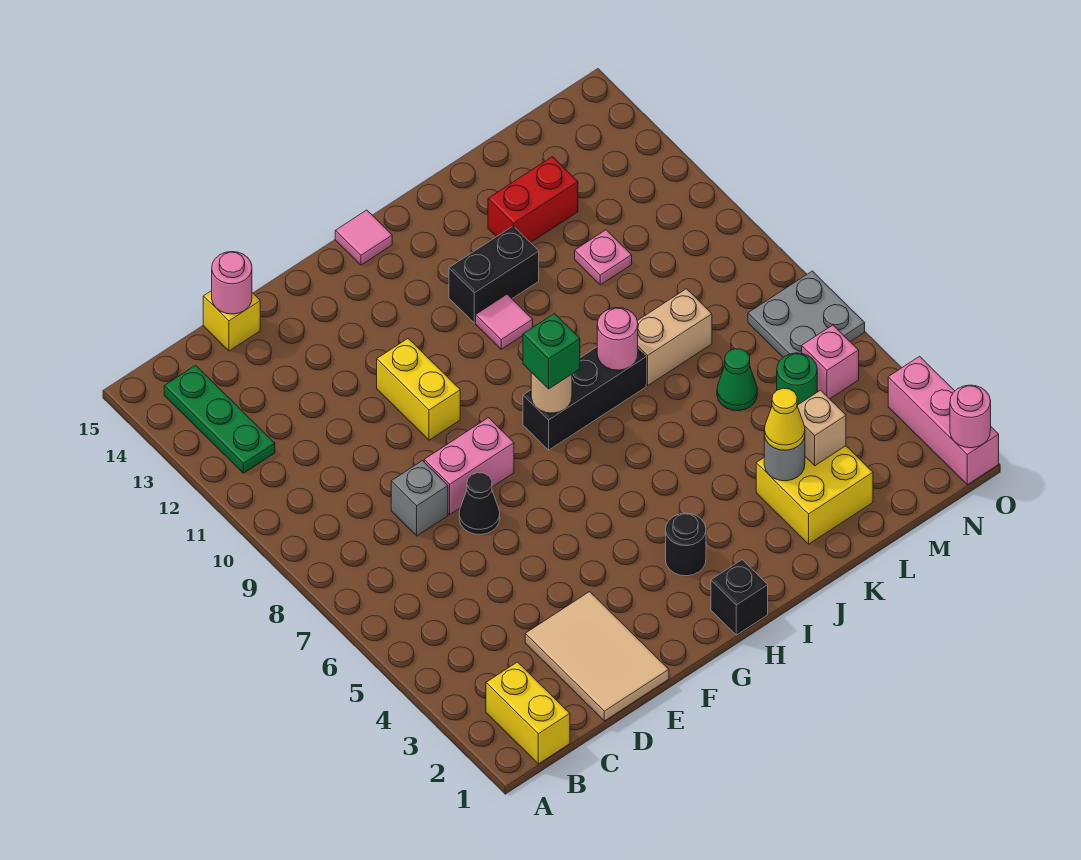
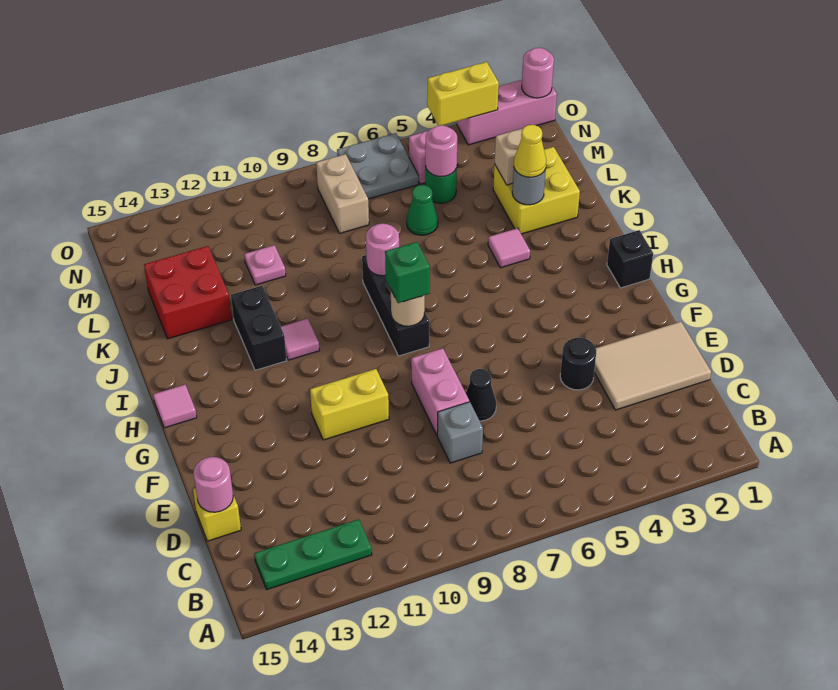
yellow 1x2 brick [486,662,570,764] -> yellow 1x2 brick moved to [427,62,499,126]
black 1x1 round brick [666,513,706,576] -> black 1x1 round brick moved to [560,338,596,390]
none -> pink 1x1 tile [488,228,530,268]
tan 1x2 brick [637,289,712,385] -> tan 1x2 brick moved to [316,154,369,234]
red 1x2 brick [488,157,578,243] -> red 2x2 brick [144,246,232,339]
none -> pink 1x1 round brick [425,125,457,177]

